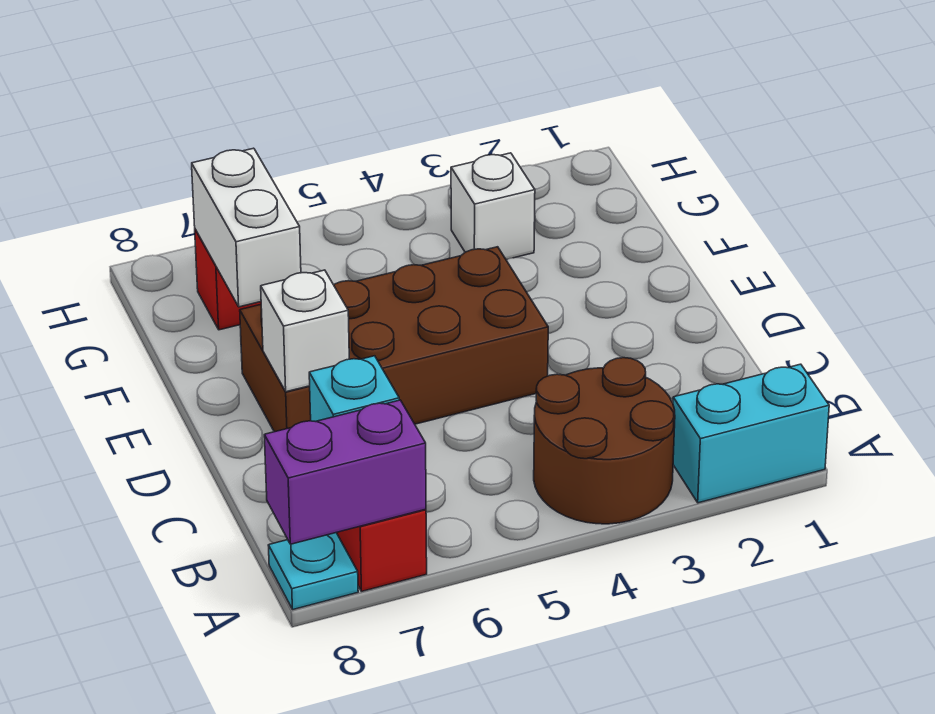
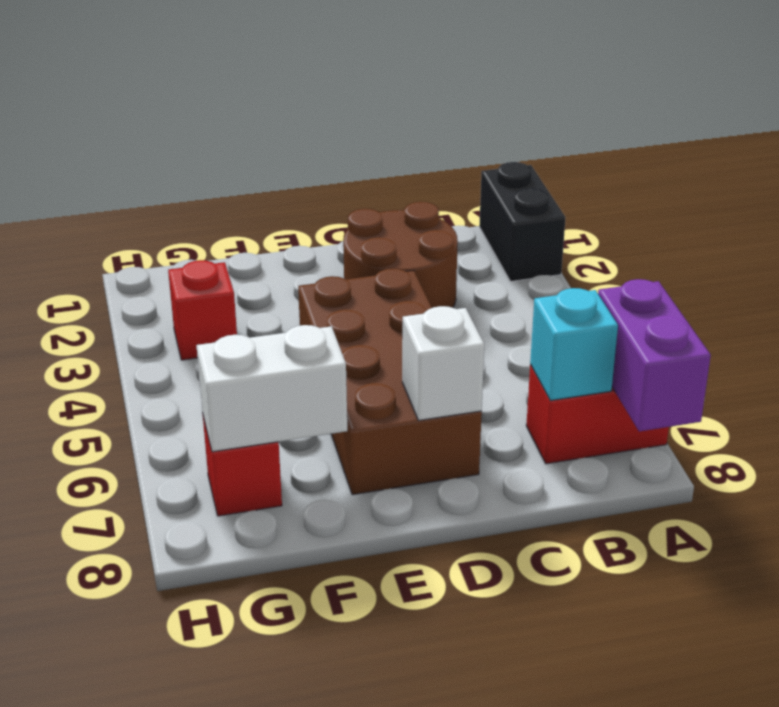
cyan 1x2 brick [673,364,829,503] -> black 1x2 brick [479,162,566,281]
brown 2x2 round brick [534,358,675,524] -> brown 2x2 round brick moved to [343,202,458,308]
cyan 1x1 plate [268,533,358,609] -> none
white 1x1 brick [451,153,535,260] -> red 1x1 brick [168,260,237,360]

